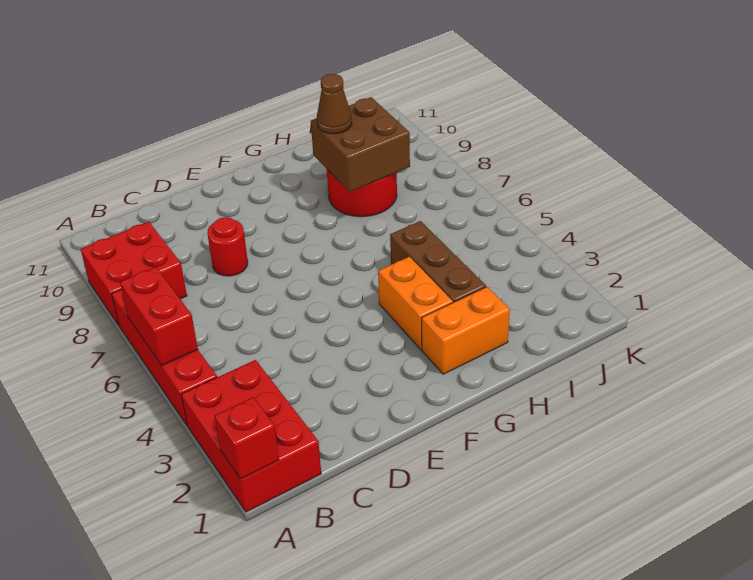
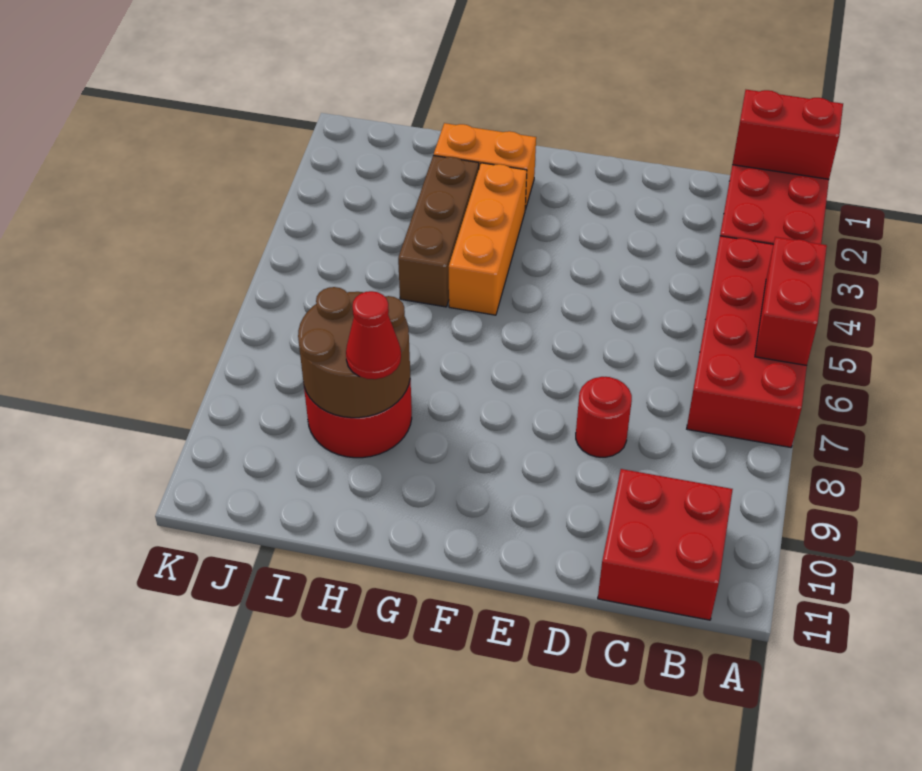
red 1x1 brick [215,397,279,479] -> red 1x2 brick [732,90,843,179]
red 1x4 brick [112,289,217,425] -> red 2x4 brick [687,236,807,447]
red 2x2 brick [81,222,187,325] -> red 2x2 brick moved to [598,469,733,620]
orange 1x2 brick [378,257,453,349] -> orange 1x3 brick [449,163,527,315]
brown 2x2 brick [311,97,410,192] -> brown 2x2 round brick [298,287,410,418]
brown 1x1 cone [317,74,352,134] -> red 1x1 cone [346,291,401,379]

